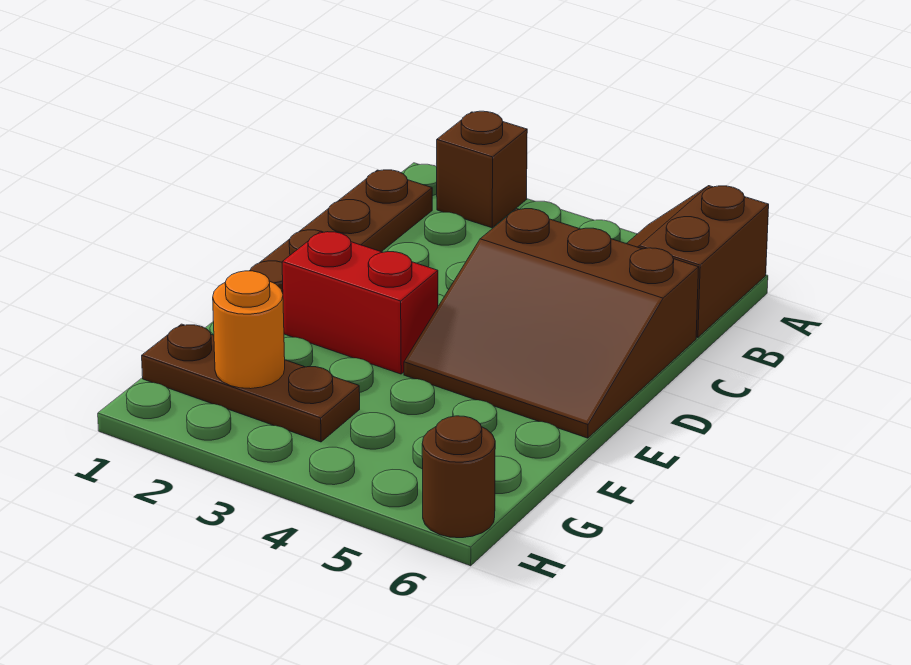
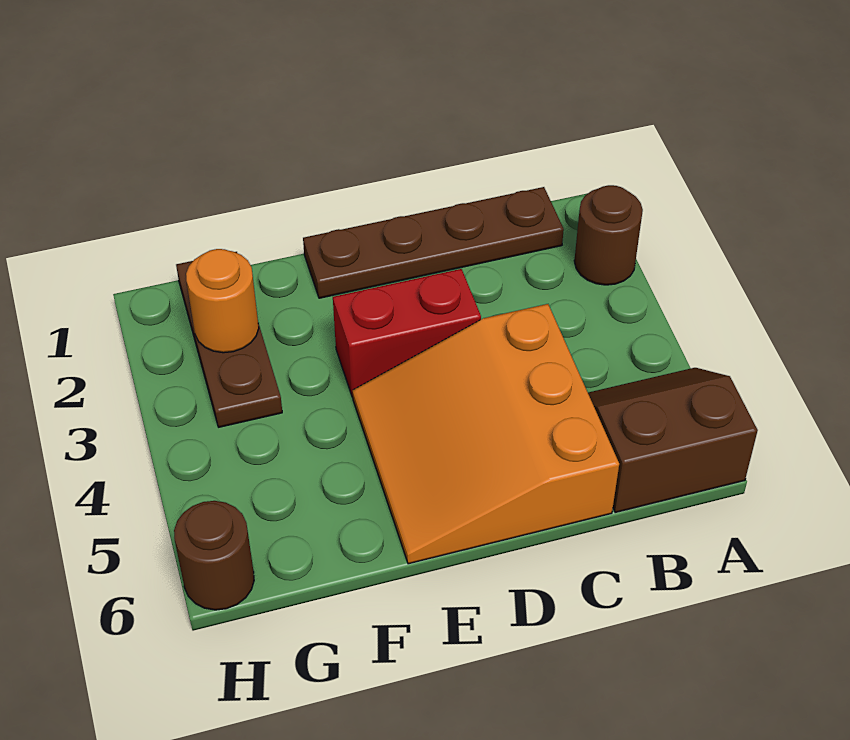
brown 1x1 brick [437,111,527,228] -> brown 1x1 round brick [574,185,643,285]
brown 3x3 slope [404,209,699,438] -> orange 3x3 slope [352,304,619,564]
red 1x2 brick [282,232,438,374] -> red 1x2 brick turned to [333,269,481,397]

